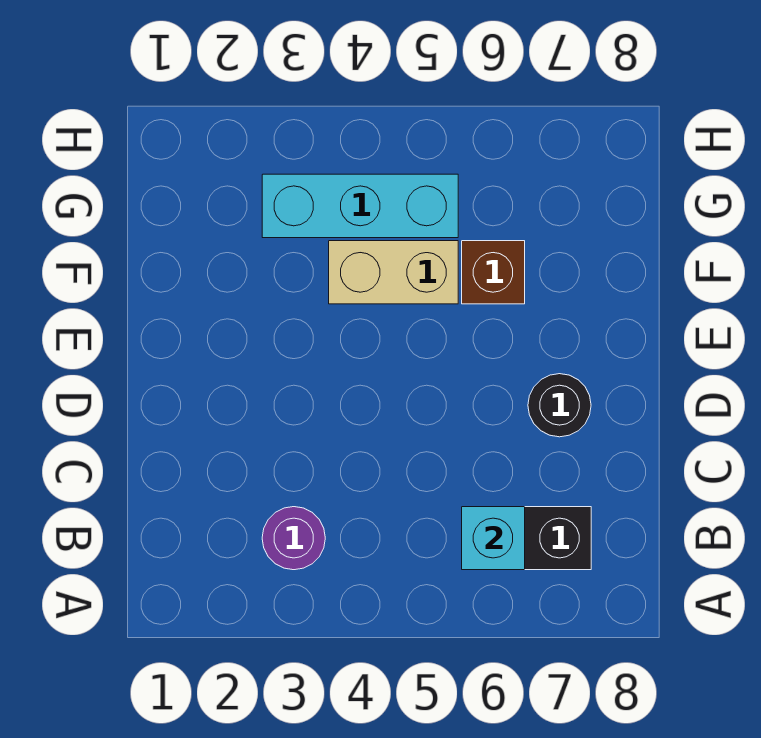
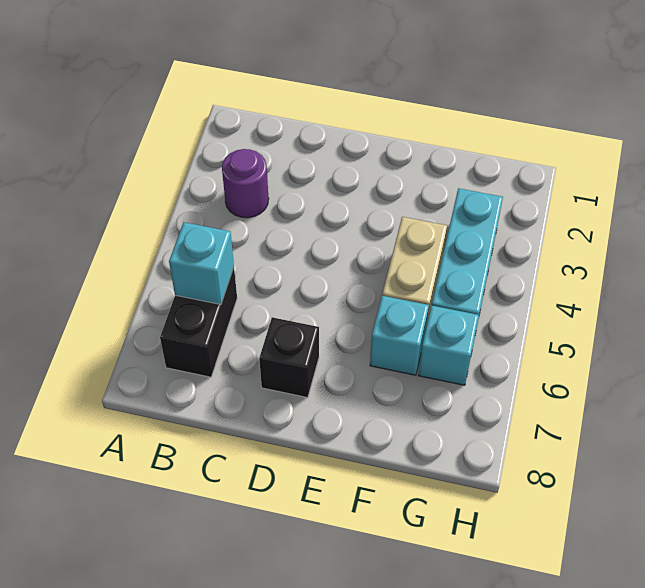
black 1x1 round brick [528,374,591,437] -> black 1x1 brick [259,317,319,398]
brown 1x1 brick [462,241,525,304] -> cyan 1x1 brick [370,296,429,375]
none -> cyan 1x1 brick [418,305,479,385]

